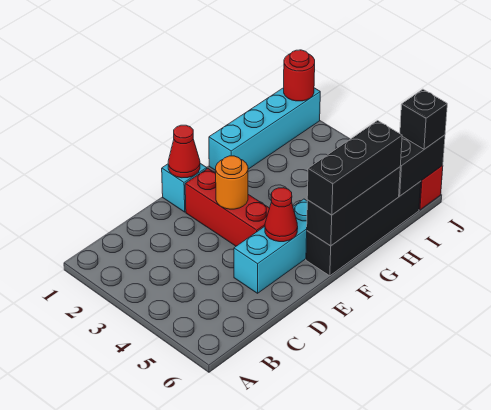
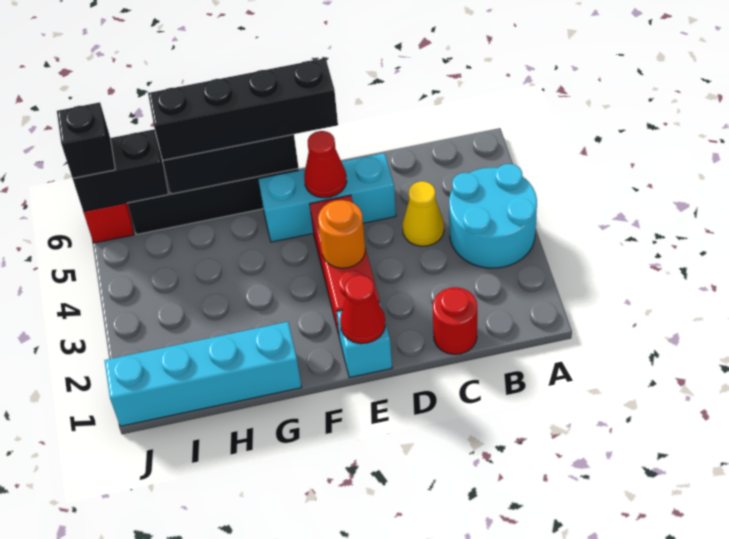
none -> cyan 2x2 round brick [449,164,537,268]
none -> yellow 1x1 cone [402,181,444,246]
black 1x3 brick [307,121,402,215] -> black 1x4 brick [148,58,338,160]
red 1x1 round brick [284,50,315,101] -> red 1x1 round brick moved to [433,287,477,354]

